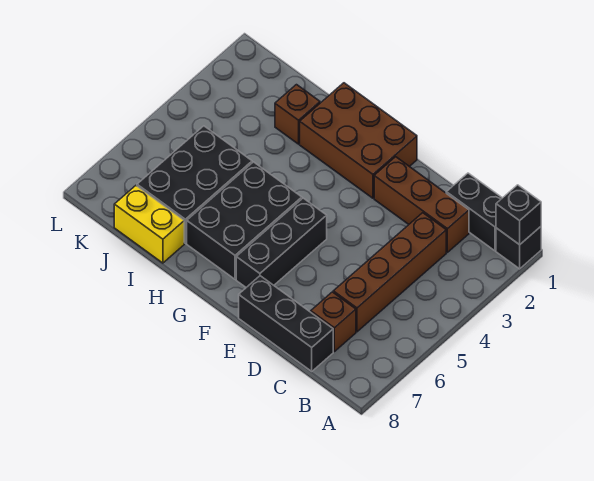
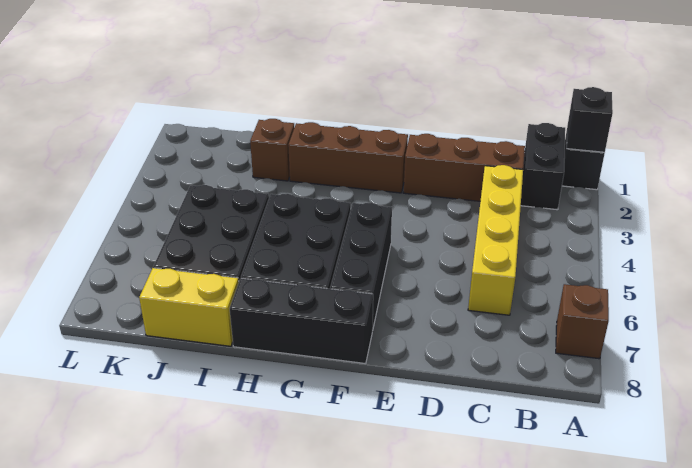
black 1x2 brick [446,173,502,251] -> black 1x2 brick turned to [521,123,565,210]
brown 1x4 brick [333,213,446,332] -> yellow 1x4 brick [468,165,523,315]
brown 1x1 brick [311,292,356,352] -> brown 1x1 brick moved to [556,284,609,359]
black 1x3 brick [239,276,333,371] -> black 1x3 brick moved to [230,278,373,364]
brown 2x3 brick [300,83,417,198] -> brown 1x3 brick [288,122,408,193]

